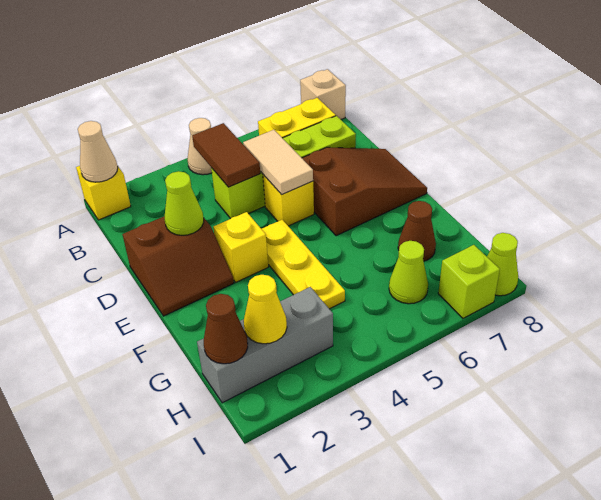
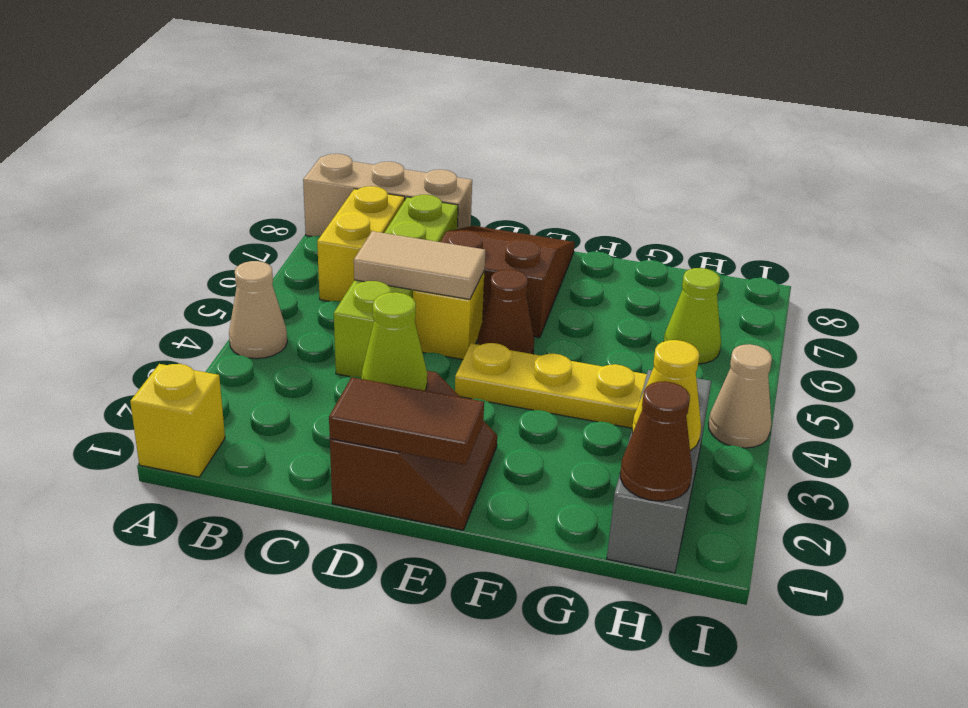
tan 1x1 cone [78,121,118,182] -> tan 1x1 cone moved to [708,344,772,448]
tan 1x1 brick [300,69,346,119] -> tan 1x3 brick [303,154,472,237]
brown 1x2 tile [192,123,260,187] -> brown 1x2 tile moved to [329,377,484,465]
yellow 1x1 brick [213,212,268,282] -> none
brown 1x1 cone [398,201,436,261] -> brown 1x1 cone moved to [477,269,534,354]
lime 1x1 brick [438,245,500,318] -> none
lime 1x1 cone [487,233,518,296] -> none

